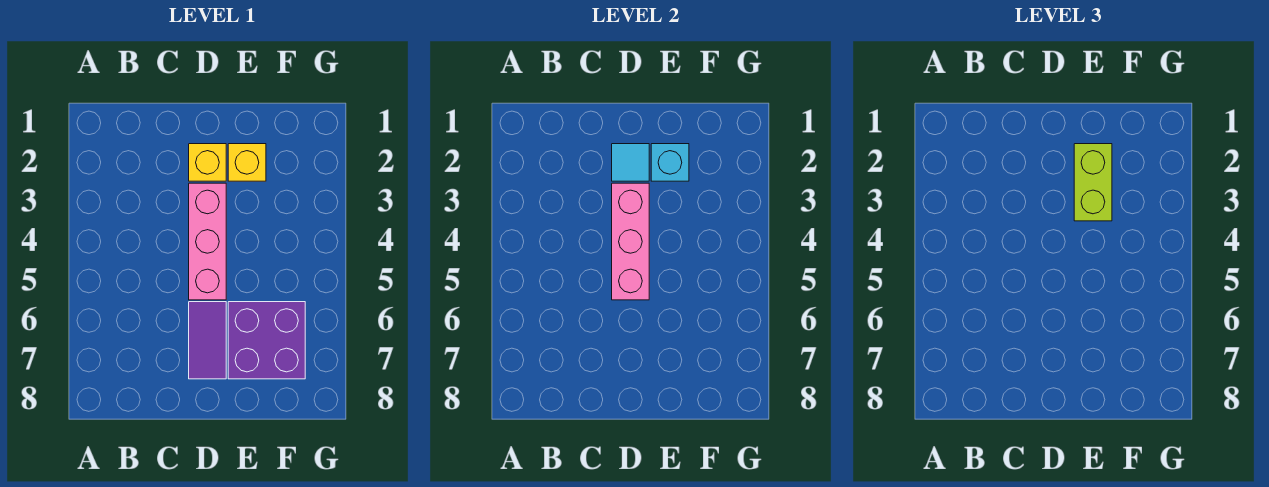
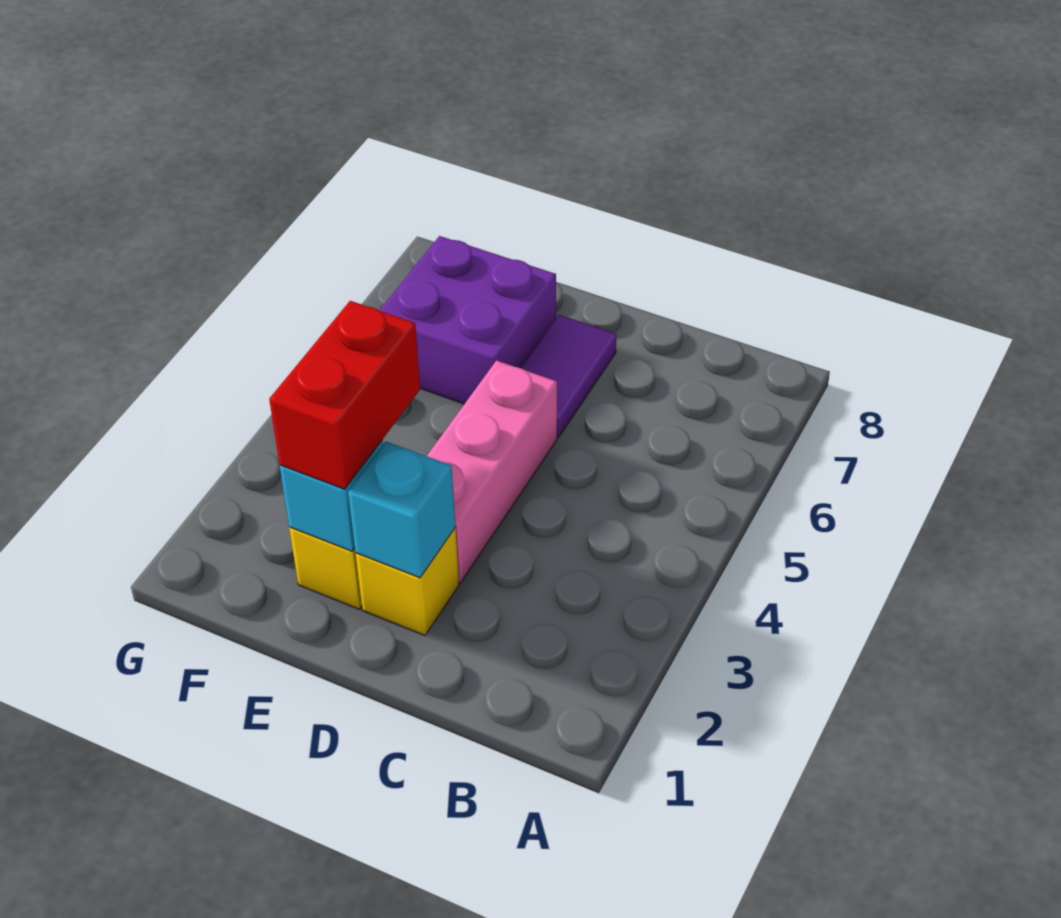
cyan 1x1 tile [612,144,649,181] -> cyan 1x1 brick [348,442,455,578]
pink 1x3 brick [612,183,649,300] -> none
lime 1x2 brick [1074,144,1112,221] -> red 1x2 brick [269,301,420,489]

